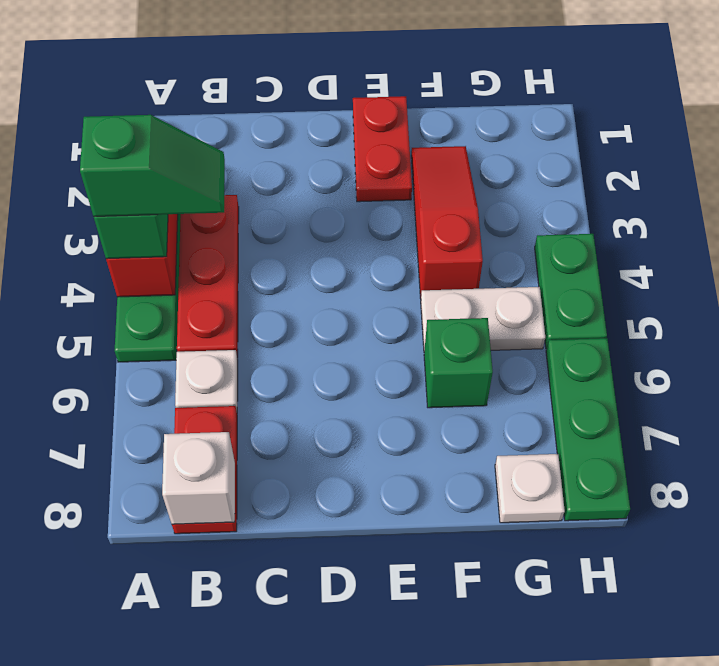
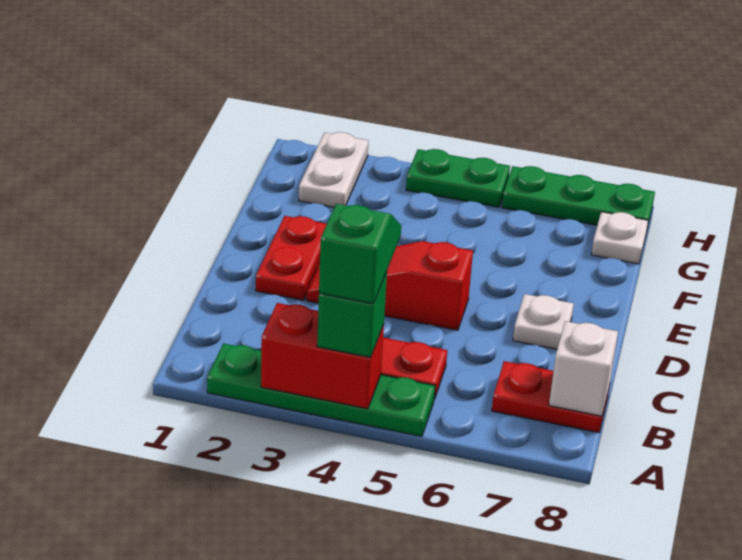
white 1x1 plate [175,350,238,411] -> white 1x1 plate moved to [513,294,574,349]
red 1x2 plate [353,96,412,202] -> red 1x2 plate turned to [256,216,327,300]
red 1x3 slope [411,146,483,298] -> red 1x3 slope moved to [306,241,473,330]
white 1x2 plate [421,287,545,351] -> white 1x2 plate moved to [299,132,368,207]
green 1x1 brick [424,318,493,408] -> none

